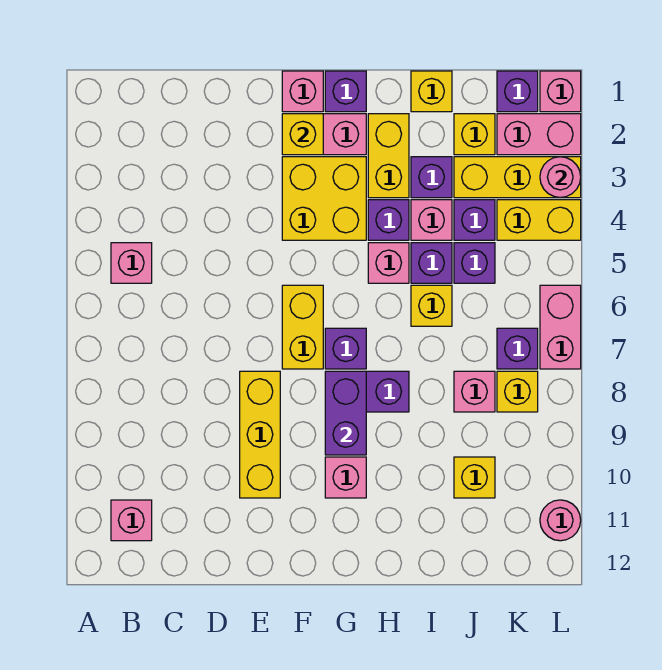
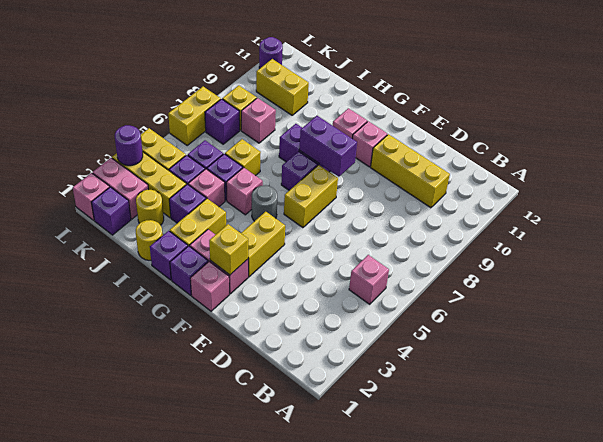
pink 1x1 brick [111,500,152,541] -> pink 1x1 brick moved to [352,121,387,167]
yellow 1x3 brick [240,371,280,498] -> yellow 1x3 brick turned to [371,134,450,208]
yellow 2x2 brick [282,157,366,240] -> yellow 1x2 brick [241,212,285,277]
none -> grey 1x1 round brick [252,186,277,221]
purple 1x2 brick [325,371,366,455] -> purple 1x2 brick turned to [299,116,357,177]
purple 1x1 brick [368,200,409,240] -> purple 1x1 brick moved to [150,231,188,280]
yellow 1x1 brick [411,71,452,112] -> yellow 1x1 round brick [136,220,163,260]
yellow 1x1 brick [454,114,495,155] -> yellow 1x1 round brick [136,190,164,225]
yellow 1x1 brick [454,457,495,498] -> yellow 1x2 brick [256,59,309,115]
pink 1x1 round brick [540,157,581,198] -> purple 1x1 round brick [115,125,143,166]
pink 1x2 brick [540,285,581,369] -> yellow 1x2 brick [168,87,221,145]
pink 1x1 round brick [540,500,581,541] -> purple 1x1 round brick [259,37,283,68]

